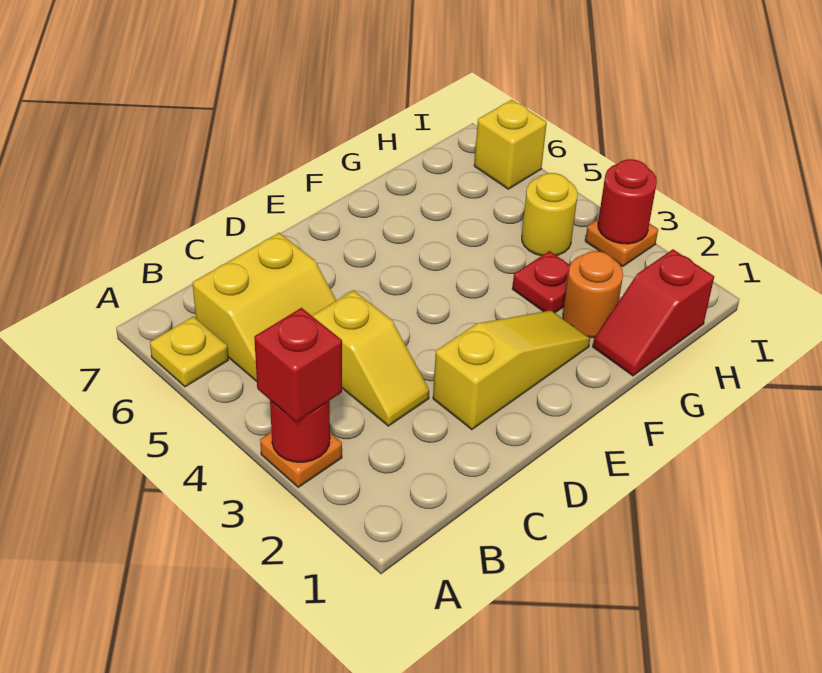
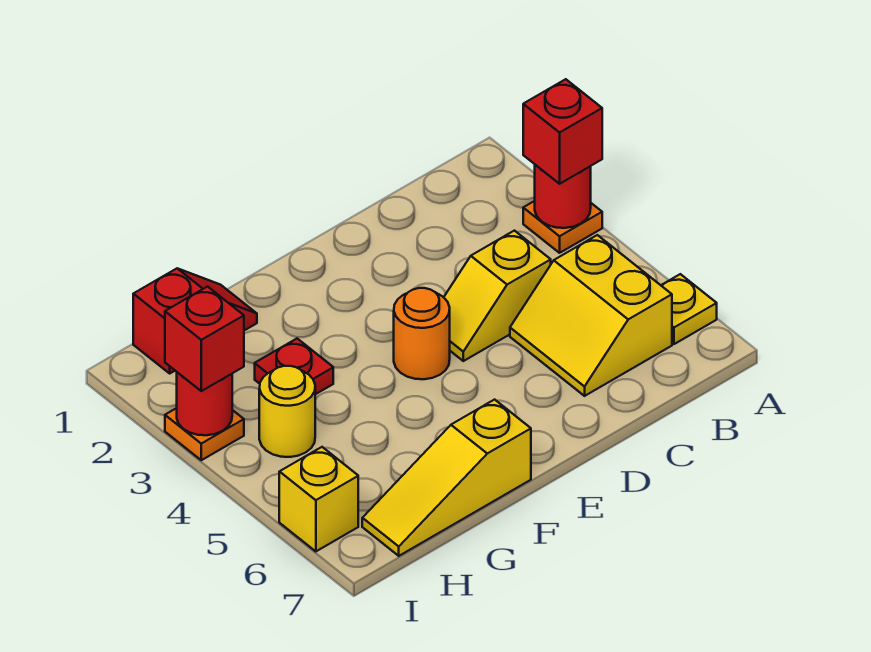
yellow 2x2 slope [193,233,336,382] -> yellow 2x2 slope turned to [510,235,672,396]
yellow 1x2 slope [312,290,429,426] -> yellow 1x2 slope turned to [444,231,551,361]
yellow 1x3 slope [433,310,590,430] -> yellow 1x3 slope moved to [362,400,531,556]
orange 1x1 round brick [563,251,623,338] -> orange 1x1 round brick moved to [394,288,450,379]
none -> red 1x1 brick [165,287,244,391]

